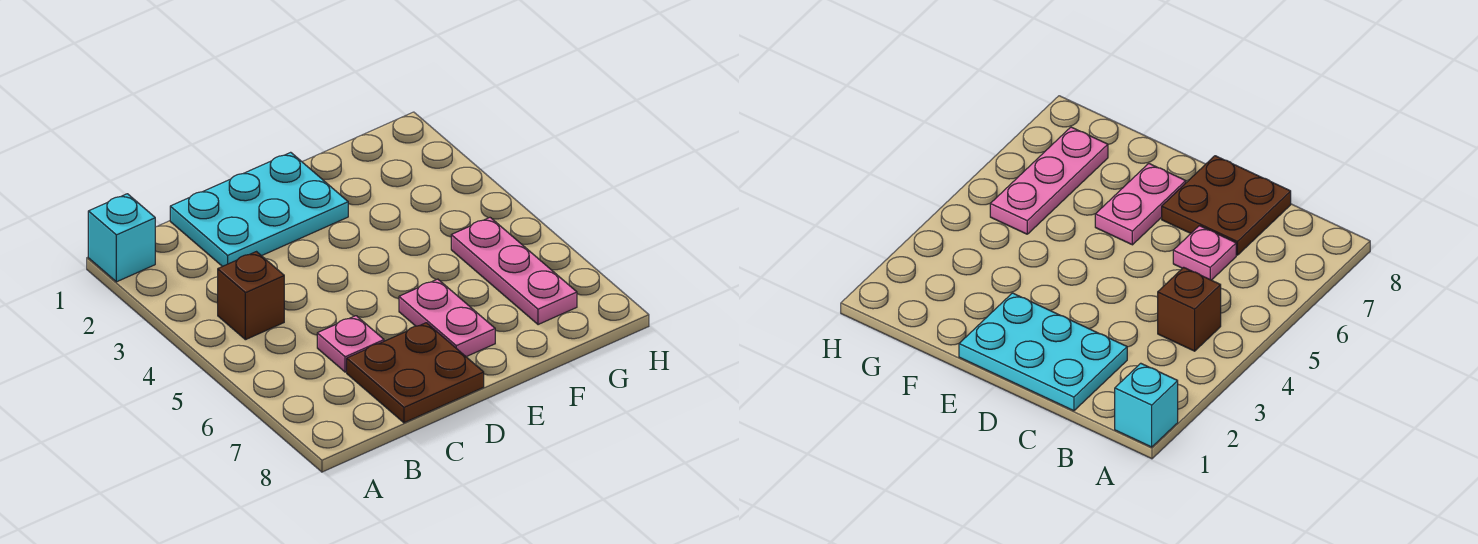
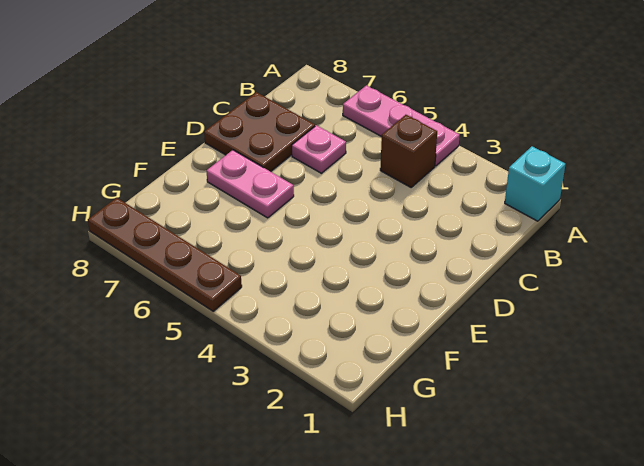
cyan 2x3 plate [170,152,348,267] -> none
pink 1x3 plate [451,218,577,325] -> pink 1x3 plate moved to [343,85,460,166]
none -> brown 1x4 plate [88,198,242,311]

